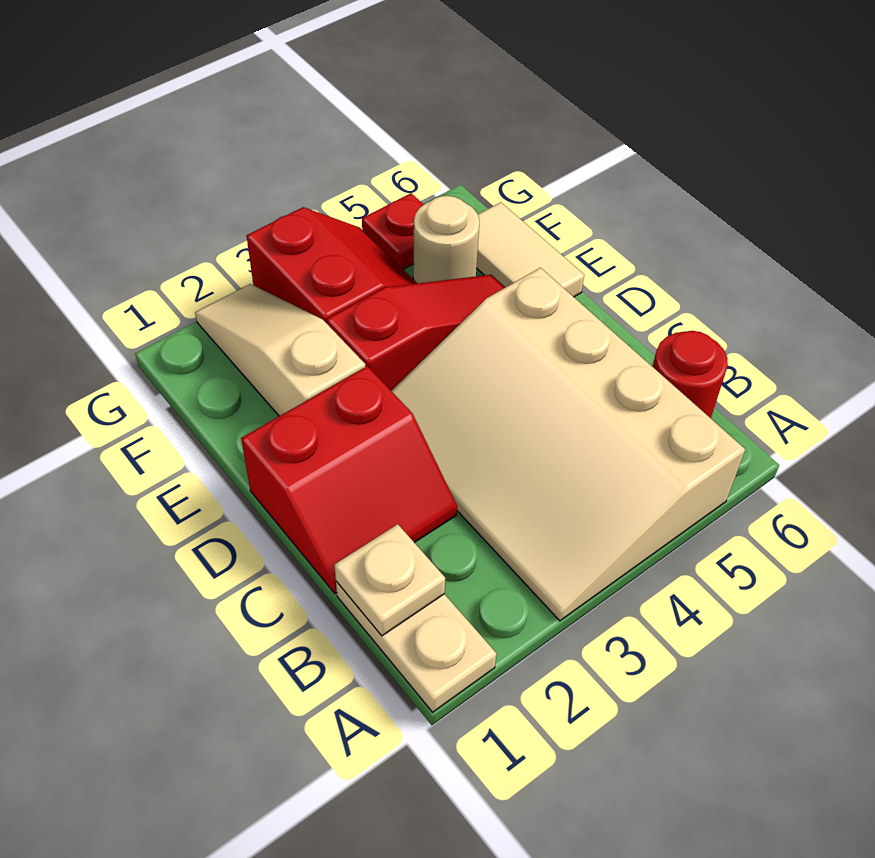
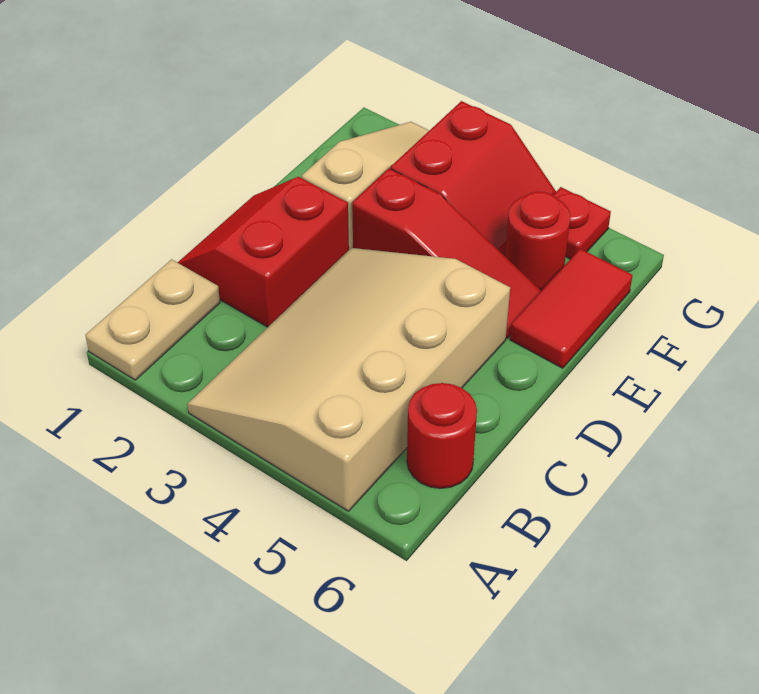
tan 1x1 plate [334,524,445,636] -> none
red 2x2 slope [241,366,457,594] -> red 2x2 slope turned to [177,177,349,327]
tan 1x2 tile [477,202,584,297] -> red 1x2 tile [510,249,633,368]
tan 1x1 round brick [413,196,480,283] -> red 1x1 round brick [505,192,571,290]

